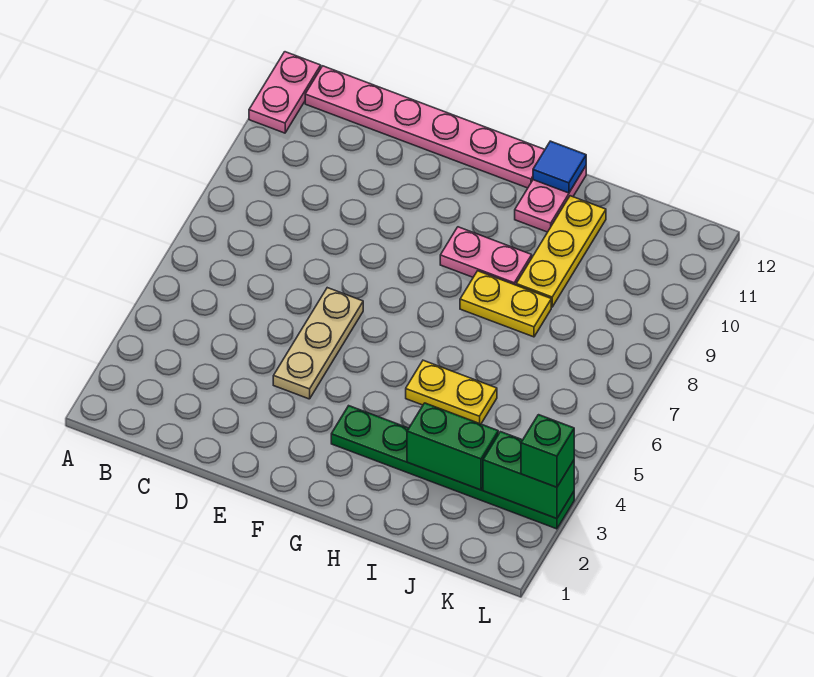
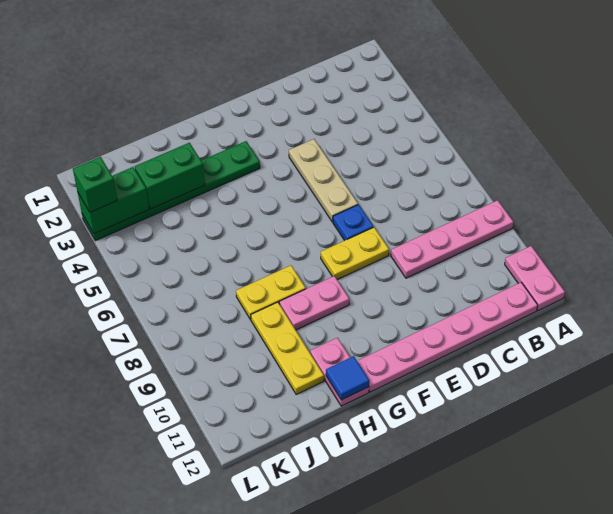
none -> pink 1x4 plate [391,200,513,278]
none -> blue 1x1 plate [333,205,373,241]
yellow 1x2 plate [406,360,497,424] -> yellow 1x2 plate moved to [321,227,389,280]

